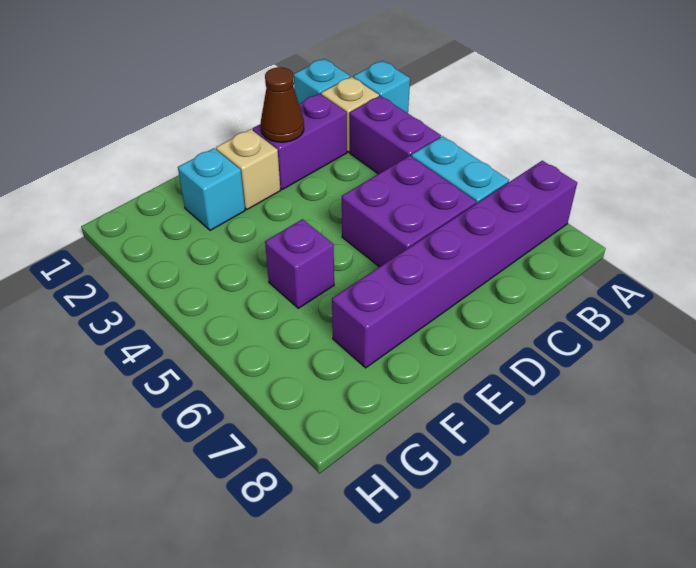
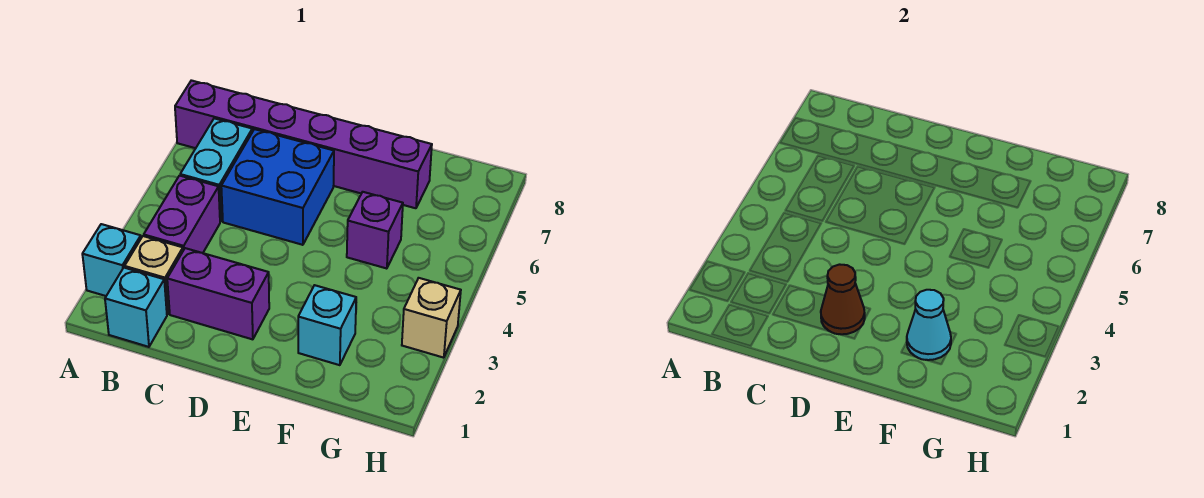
purple 2x2 brick [342,156,476,267] -> blue 2x2 brick [221,129,334,245]
tan 1x1 brick [216,129,281,209] -> tan 1x1 brick moved to [402,278,461,358]
none -> cyan 1x1 cone [907,290,951,360]

